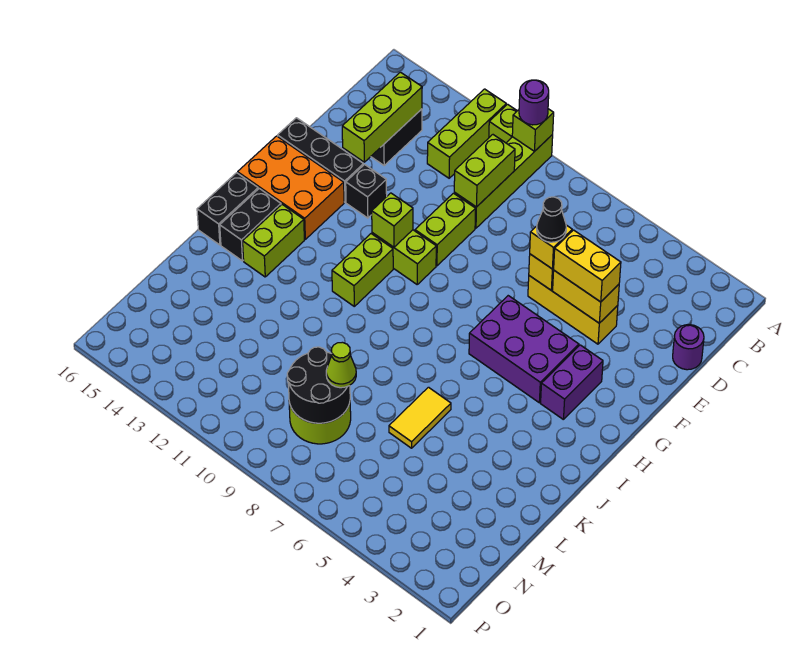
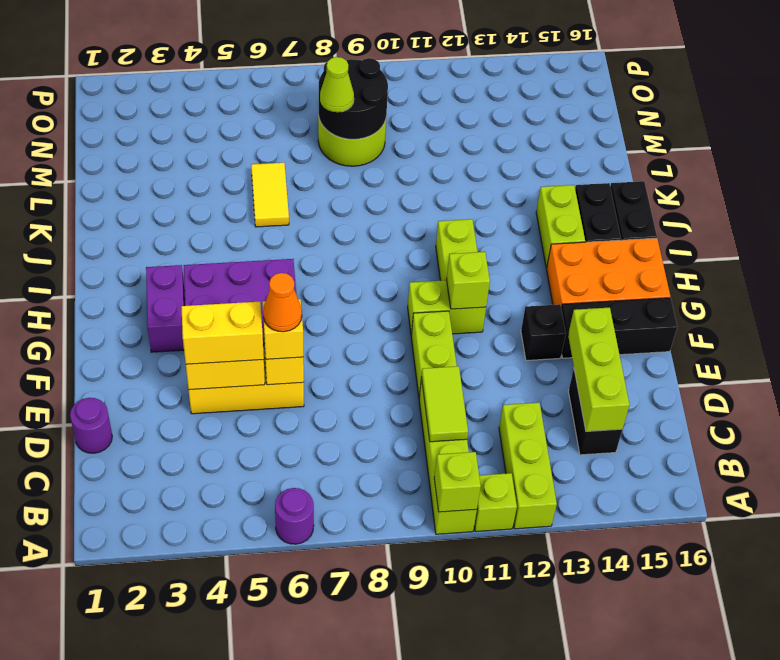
purple 1x1 round brick [519,80,549,125] -> purple 1x1 round brick moved to [275,488,314,544]
lime 1x2 brick [454,135,515,207] -> lime 1x2 tile [421,366,468,442]
black 1x1 cone [537,197,566,242] -> orange 1x1 cone [263,273,302,332]

